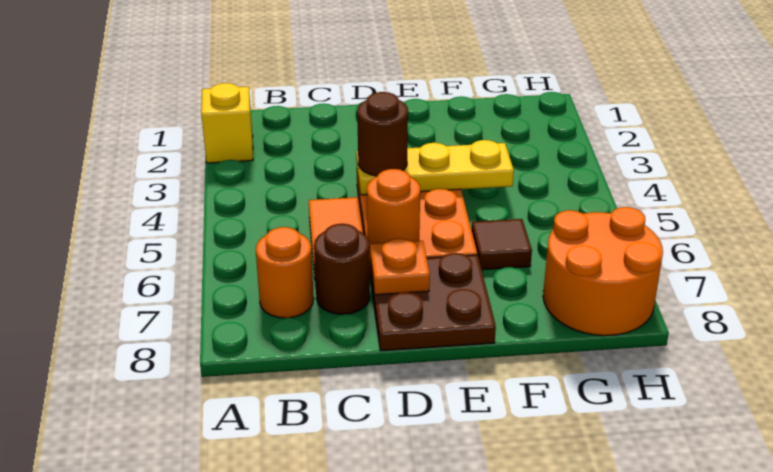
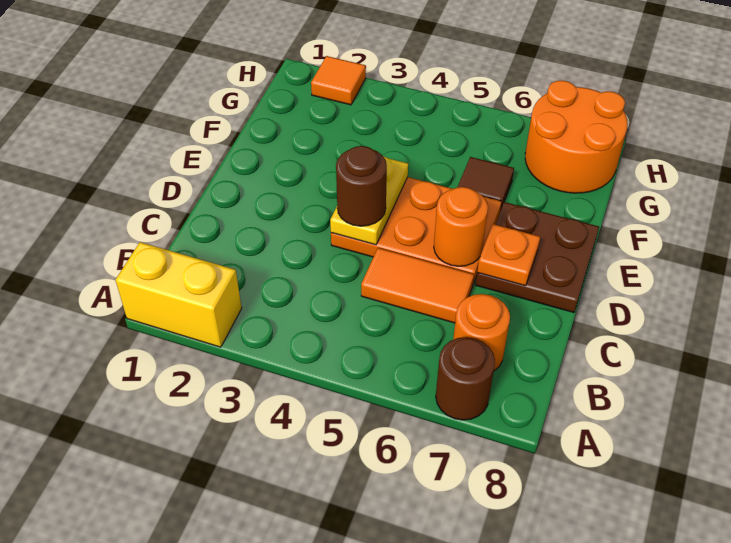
yellow 1x1 brick [201,83,253,163] -> yellow 1x2 brick [116,242,242,347]
brown 1x1 round brick [314,224,370,314] -> brown 1x1 round brick moved to [436,337,495,420]
yellow 1x3 plate [356,140,514,195] -> yellow 1x2 plate [330,156,408,245]
none -> orange 1x1 tile [311,56,366,105]

